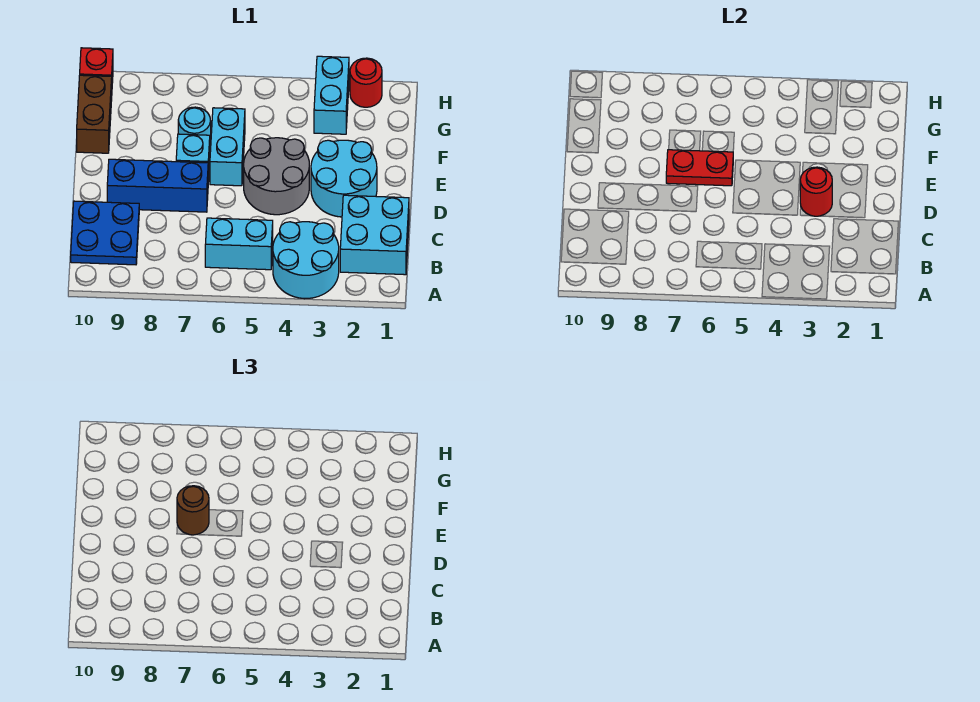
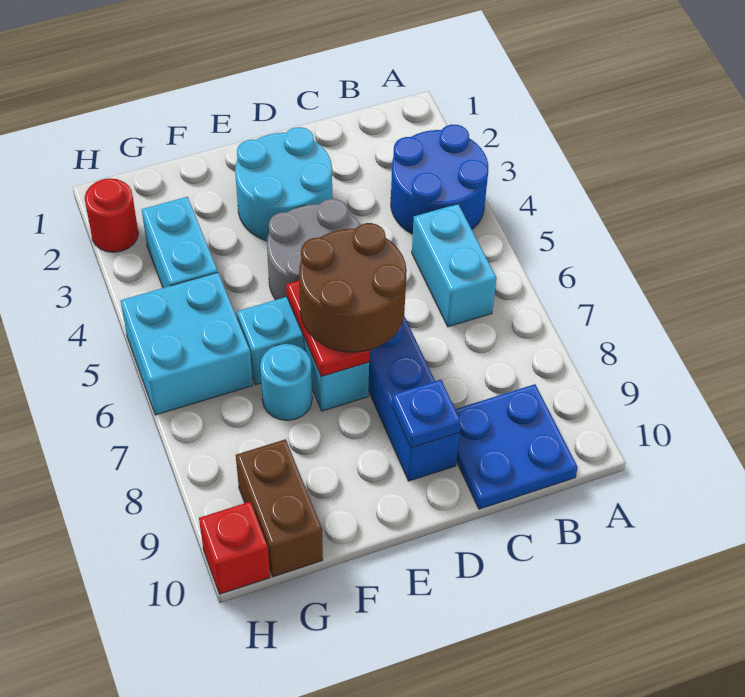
cyan 2x2 round brick [273,222,339,299] -> blue 2x2 round brick [391,124,488,234]
cyan 2x2 brick [340,195,409,275] -> cyan 2x2 brick moved to [120,273,253,415]
red 1x1 round brick [800,167,832,216] -> none
none -> blue 1x1 plate [392,380,461,448]
brown 1x1 round brick [177,486,209,535] -> brown 2x2 round brick [299,223,407,352]
brown 1x2 brick [77,75,112,153] -> brown 1x2 brick turned to [236,439,323,577]
cyan 1x2 brick [314,56,349,134] -> cyan 1x2 brick turned to [142,197,218,288]

